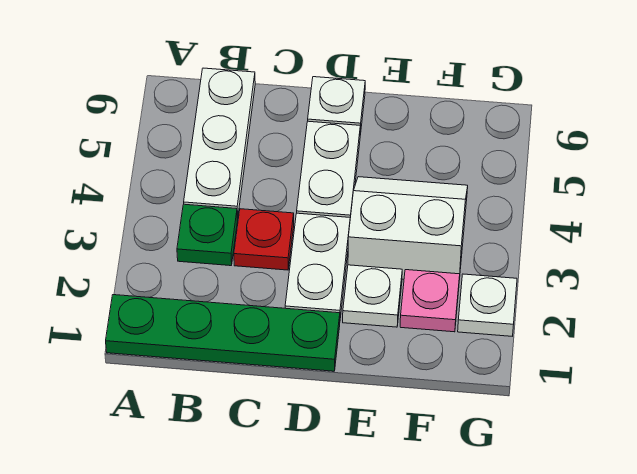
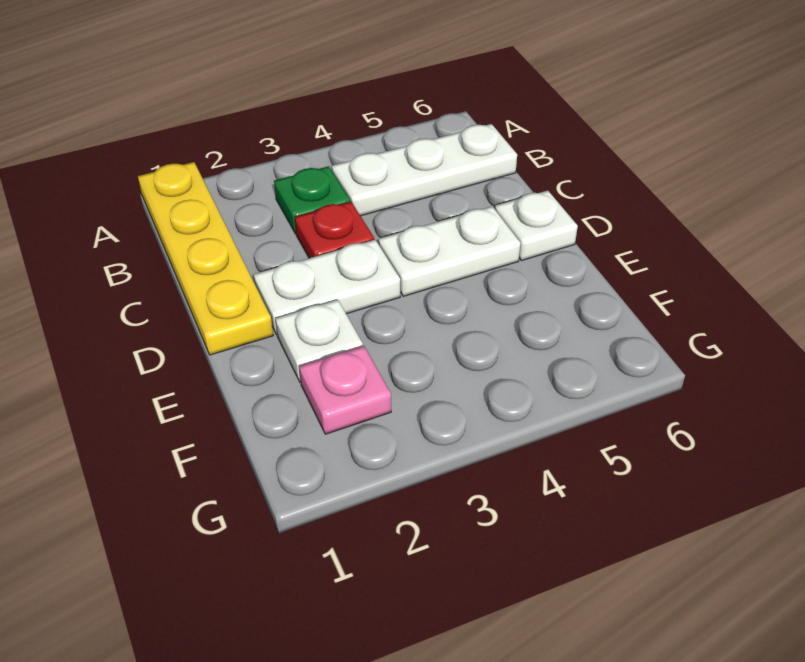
green 1x4 plate [106,295,340,371] -> yellow 1x4 plate [138,162,273,355]
white 2x2 slope [348,177,468,280] -> none
white 1x1 plate [458,274,517,336] -> none

